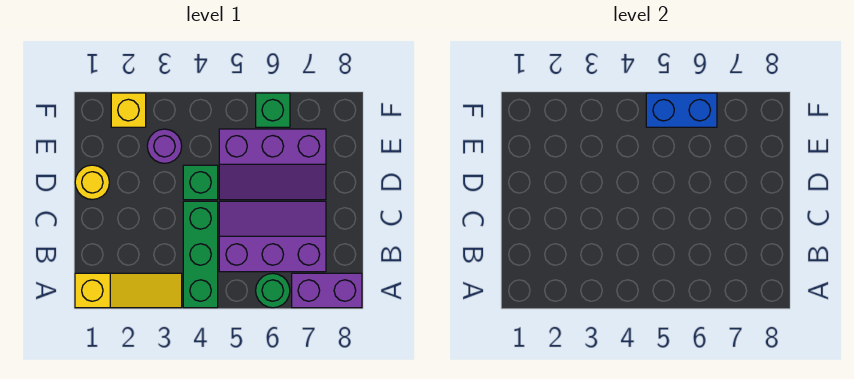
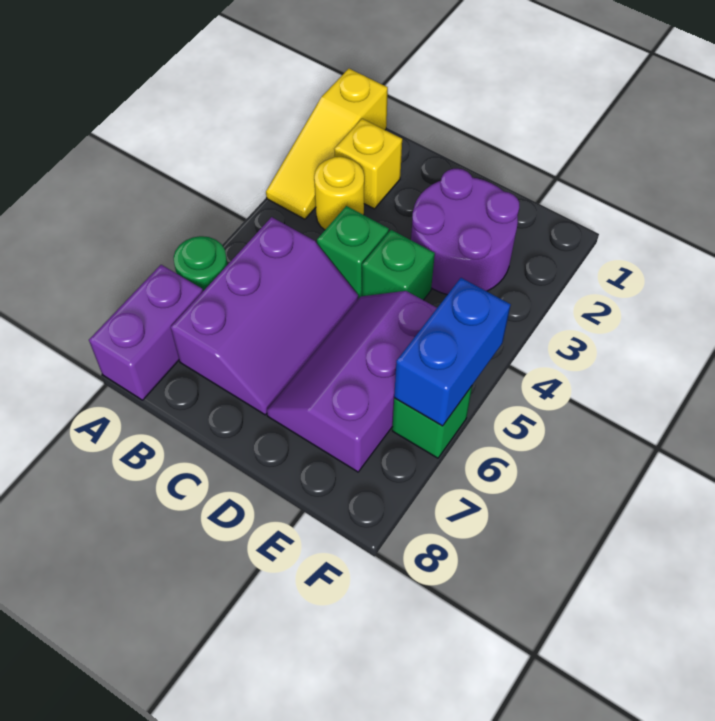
green 1x3 brick [183,201,218,308] -> green 1x1 brick [317,206,389,299]
yellow 1x1 round brick [75,165,109,200] -> yellow 1x1 round brick moved to [314,157,364,230]
purple 1x1 round brick [147,129,182,163] -> purple 2x2 round brick [411,169,519,295]
yellow 1x1 brick [111,93,146,127] -> yellow 1x1 brick moved to [334,119,402,209]

